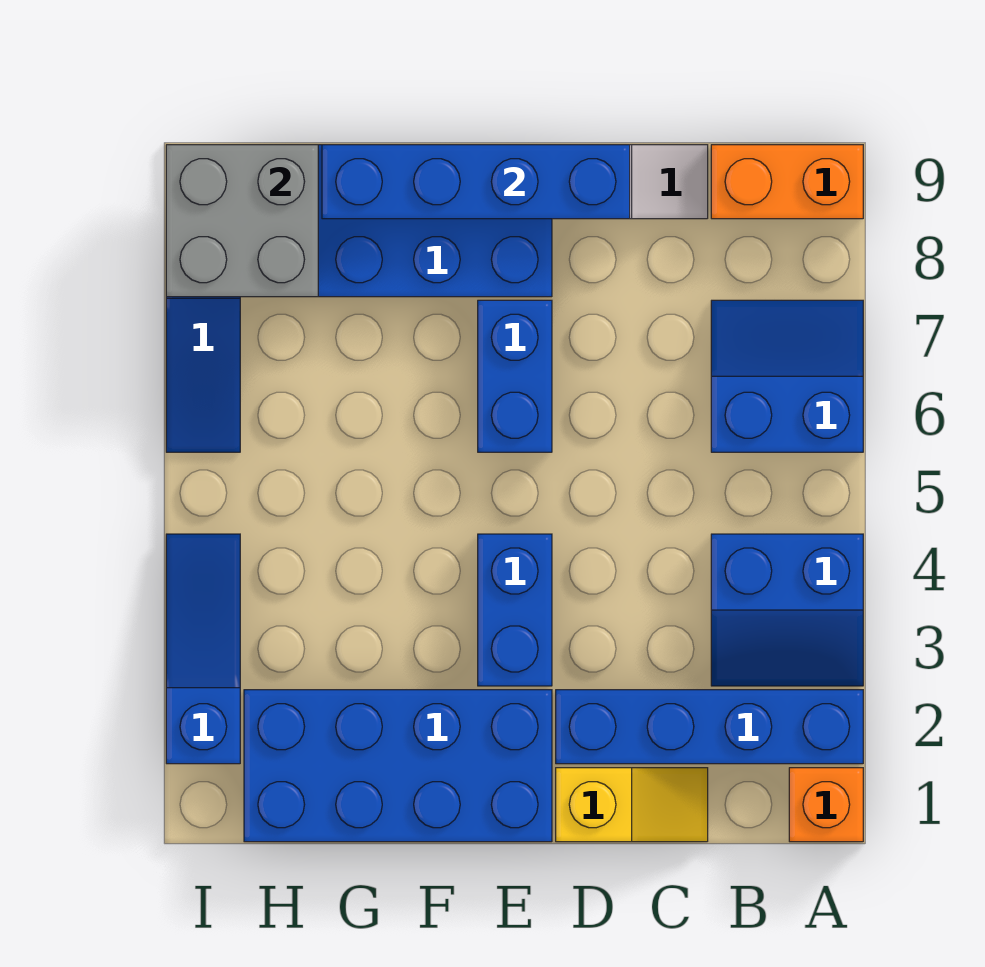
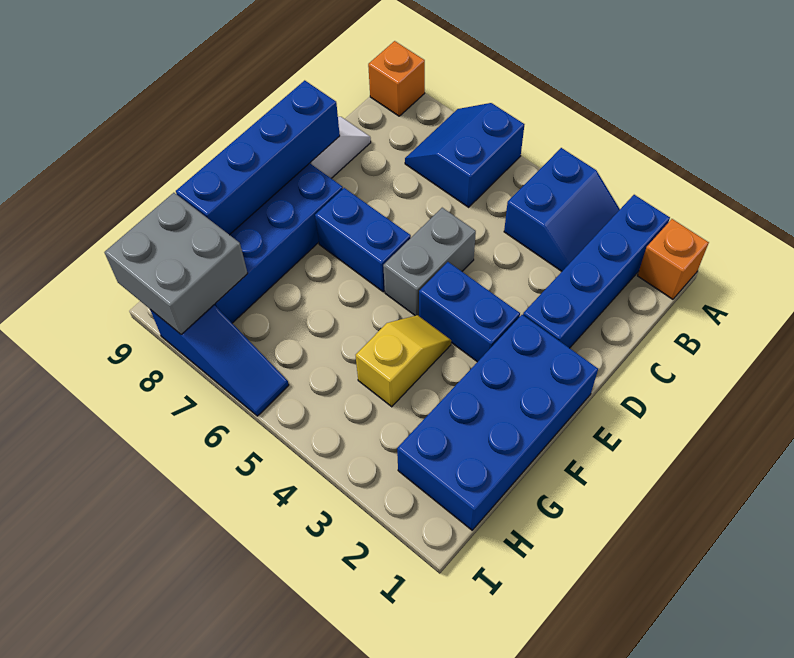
orange 1x2 brick [711,145,863,219] -> orange 1x1 brick [368,41,425,116]
yellow 1x2 slope [556,768,708,842] -> yellow 1x2 slope moved to [356,315,451,407]
none -> grey 1x2 brick [383,208,476,316]
blue 1x3 slope [166,534,240,764] -> none

